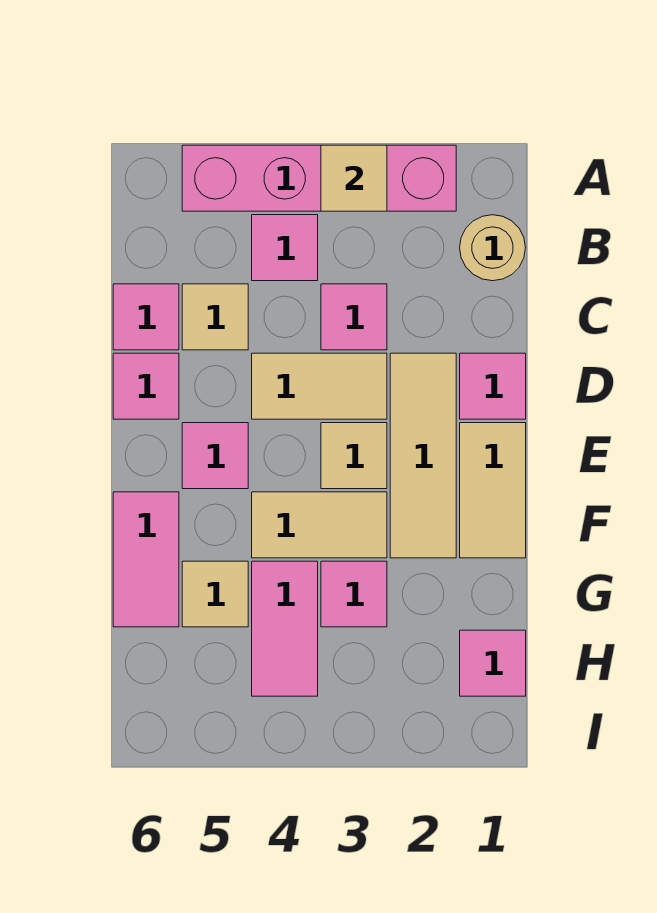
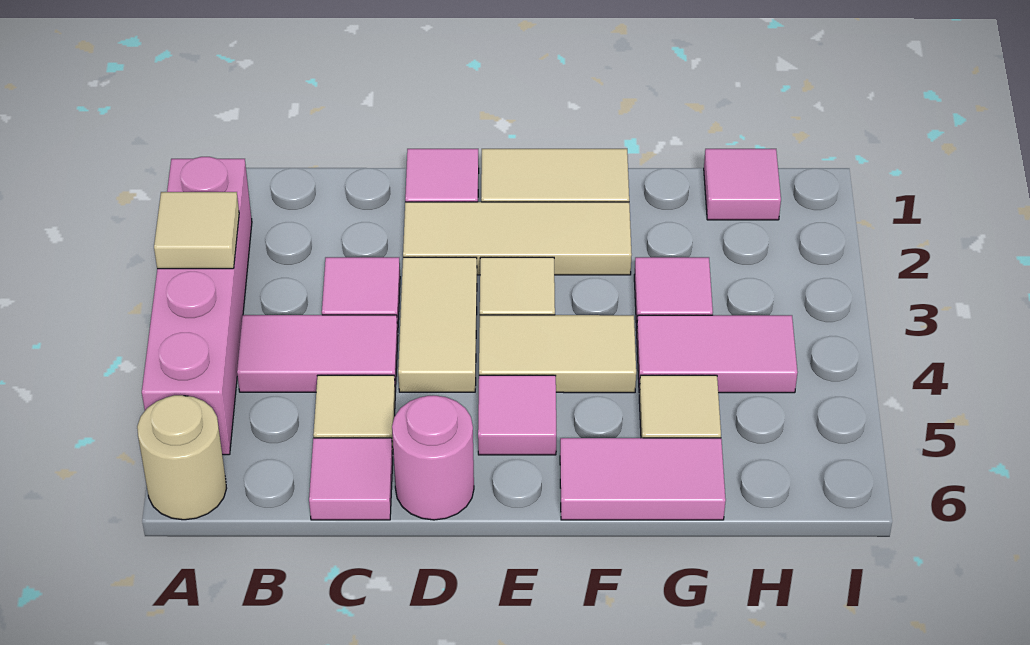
tan 1x1 round brick [460,215,526,281] -> tan 1x1 round brick moved to [137,395,227,520]
pink 1x1 tile [252,215,318,281] -> pink 1x2 tile [237,315,398,392]
pink 1x1 tile [113,353,179,419] -> pink 1x1 round brick [392,396,474,520]
tan 1x2 tile [252,492,387,558] -> tan 1x2 tile turned to [479,315,636,393]

